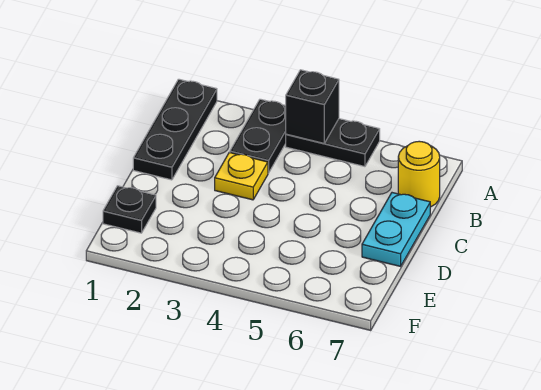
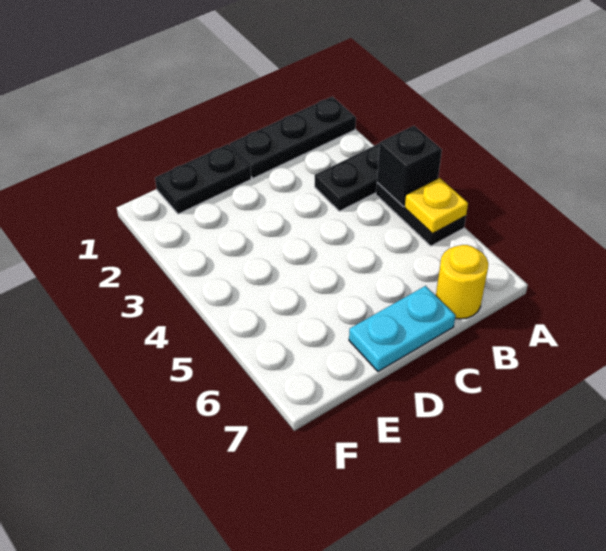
yellow 1x1 plate [215,152,268,200] -> yellow 1x1 plate moved to [405,178,468,233]
black 1x1 plate [103,186,156,233] -> black 1x2 plate [155,144,251,214]

